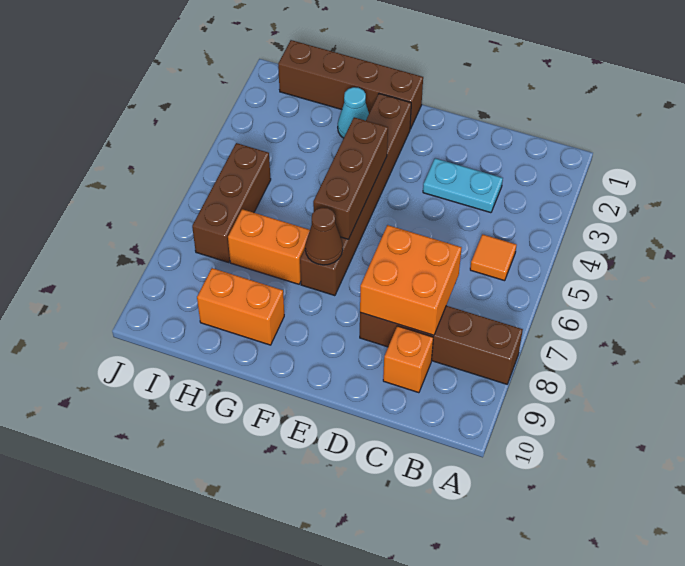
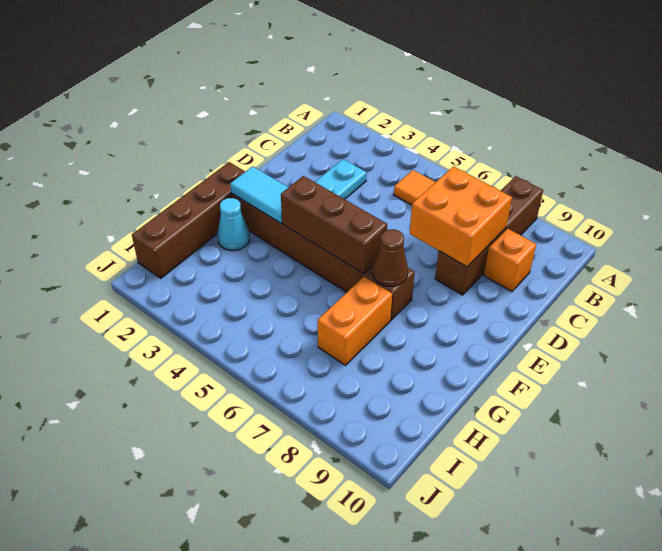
none -> cyan 1x2 tile [230,166,289,223]
orange 1x2 brick [197,268,284,345] -> none
brown 1x3 brick [192,143,271,262] -> none

